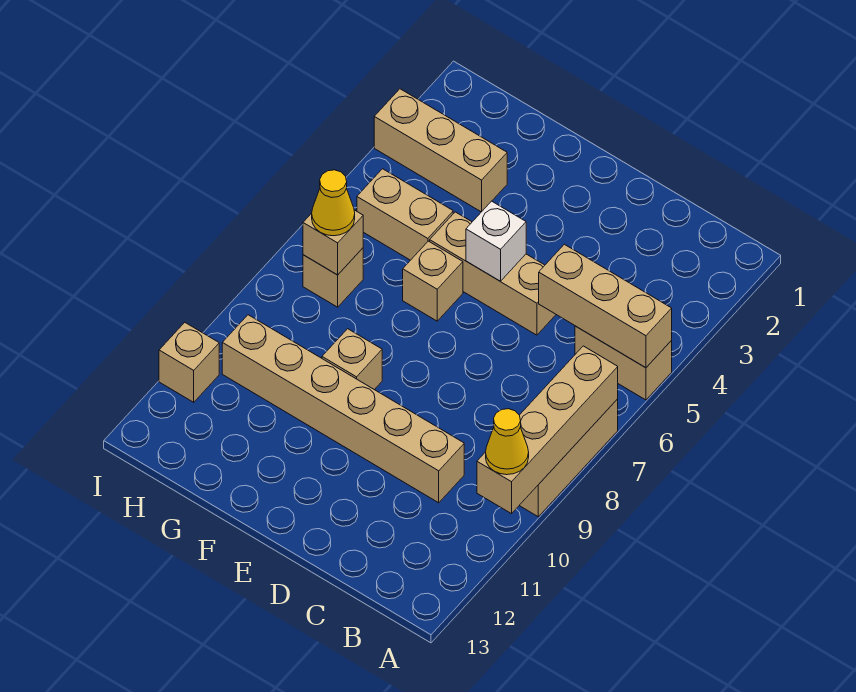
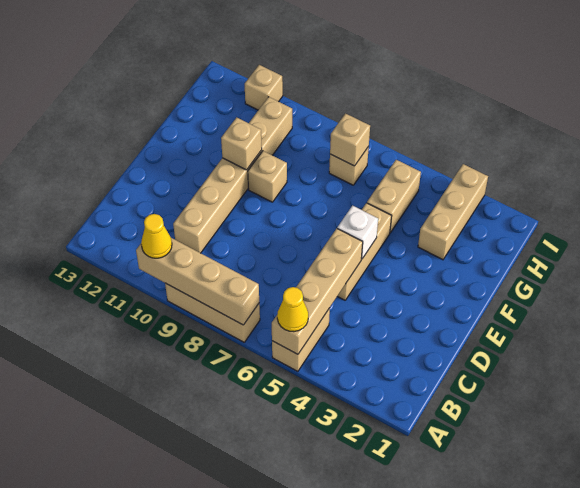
tan 1x3 brick [539,244,672,368] -> tan 1x4 brick [272,228,363,354]
tan 1x1 brick [403,241,463,321] -> tan 1x1 brick moved to [221,117,262,170]
yellow 1x1 cone [312,170,355,236] -> yellow 1x1 cone moved to [277,287,308,332]

